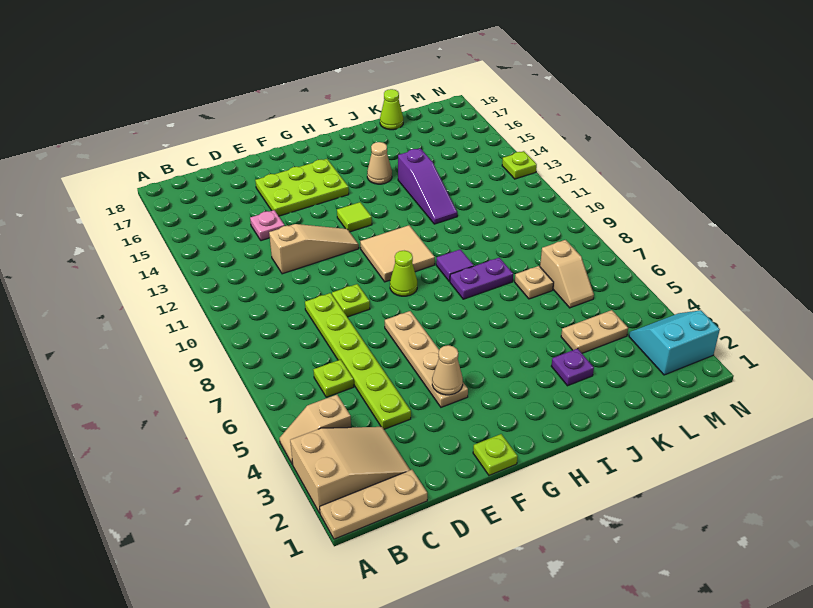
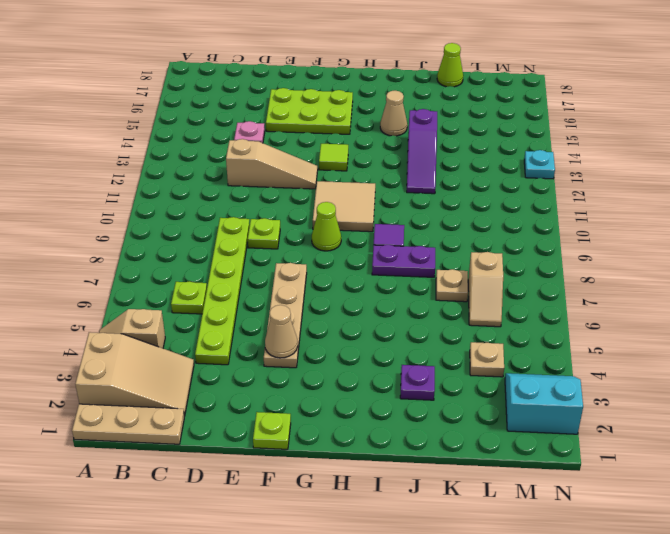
tan 1x2 plate [561,310,628,353] -> tan 1x1 plate [470,342,504,377]
lime 1x1 plate [502,151,537,179] -> cyan 1x1 plate [524,150,555,179]

